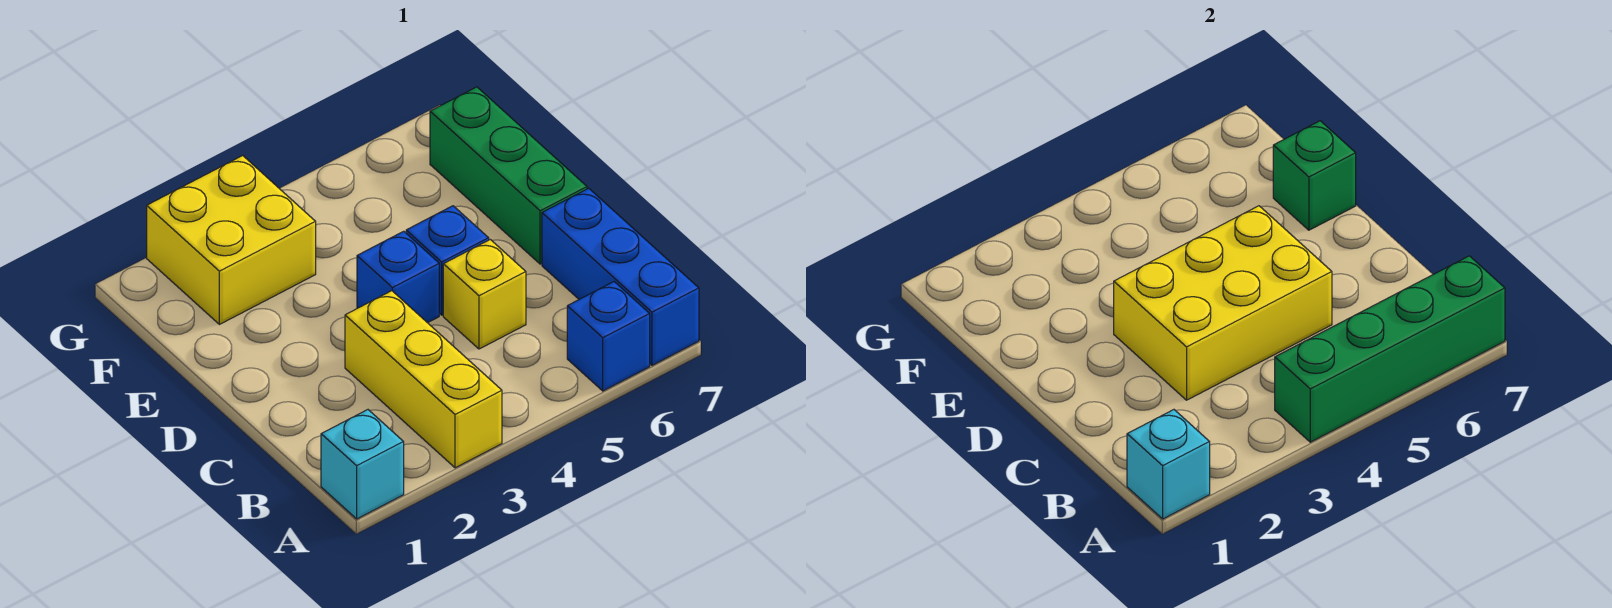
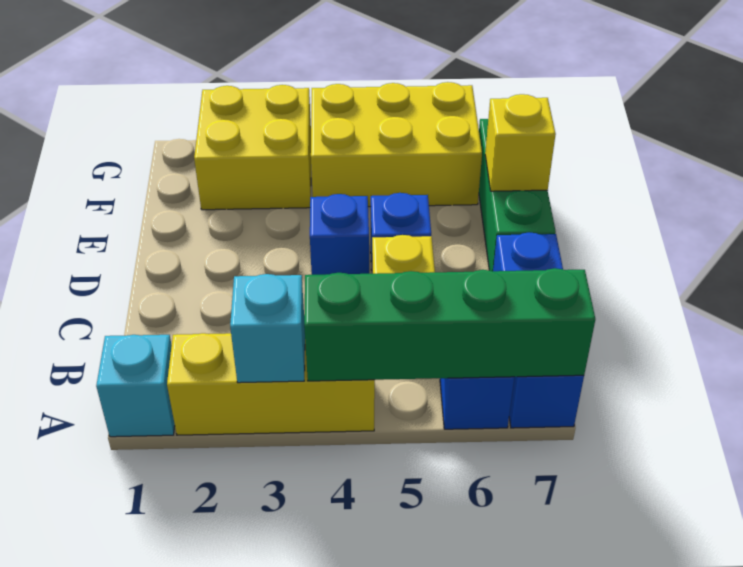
cyan 1x1 brick [1127,410,1210,519] -> cyan 1x1 brick moved to [230,274,305,383]
yellow 1x3 brick [345,291,502,468] -> yellow 1x3 brick turned to [167,333,375,435]
yellow 2x3 brick [1114,206,1332,400] -> yellow 2x3 brick moved to [311,82,482,207]
green 1x1 brick [1273,121,1356,230] -> yellow 1x1 brick [485,94,556,191]

